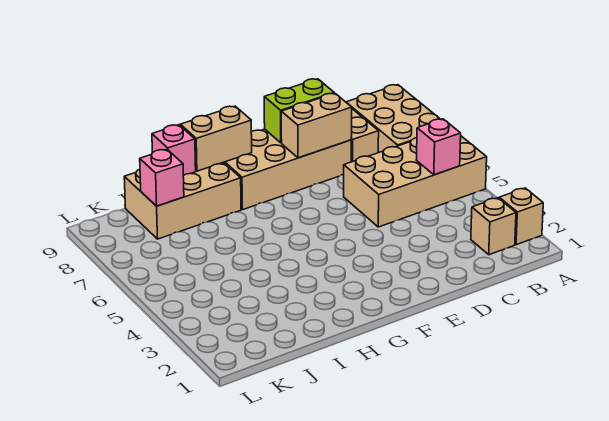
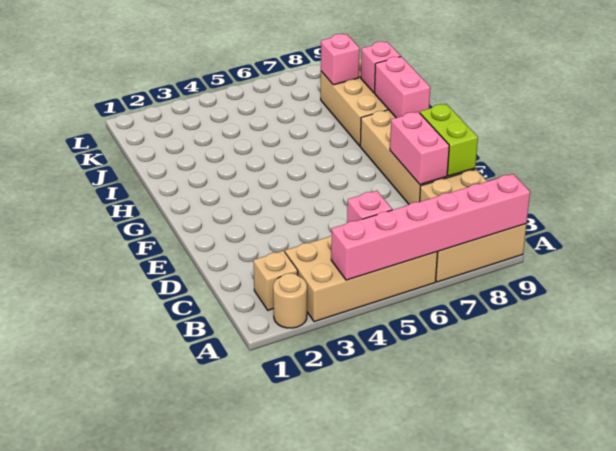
tan 1x1 brick [499,188,543,245] -> tan 1x1 round brick [273,273,307,328]
none -> pink 1x6 brick [331,174,530,280]
tan 2x4 brick [344,136,487,227] -> tan 2x4 brick turned to [285,235,438,322]
tan 1x2 brick [281,93,352,158] -> pink 1x2 brick [390,112,449,185]
tan 1x2 brick [180,106,252,171] -> pink 1x2 brick [375,57,430,118]

